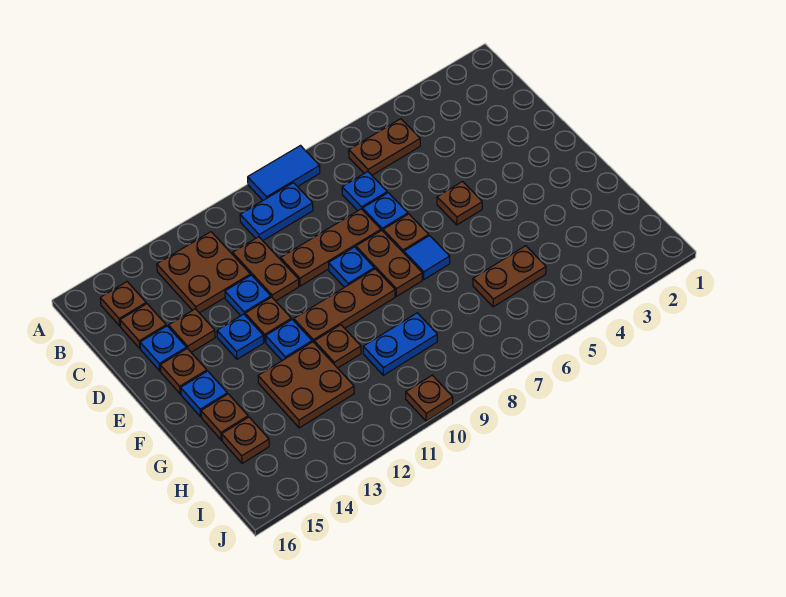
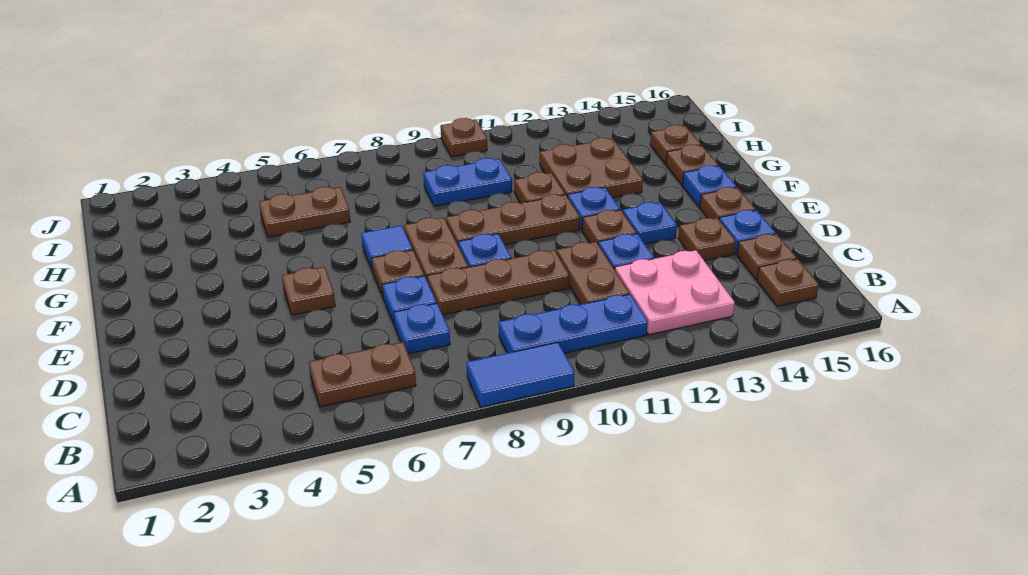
blue 1x2 plate [240,183,313,240] -> blue 1x3 plate [499,294,648,353]
brown 2x2 plate [157,232,250,313] -> pink 2x2 plate [615,250,735,335]

